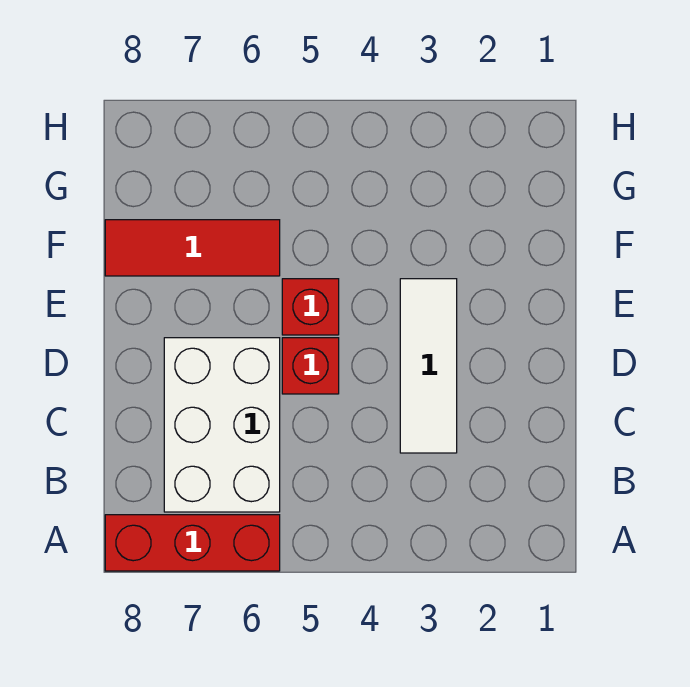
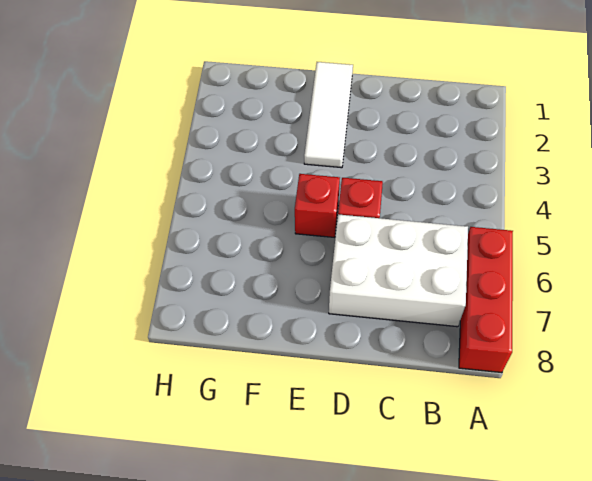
white 1x3 tile [400,279,457,453] -> white 1x3 tile turned to [304,62,353,168]
red 1x3 tile [105,220,280,276] -> none

